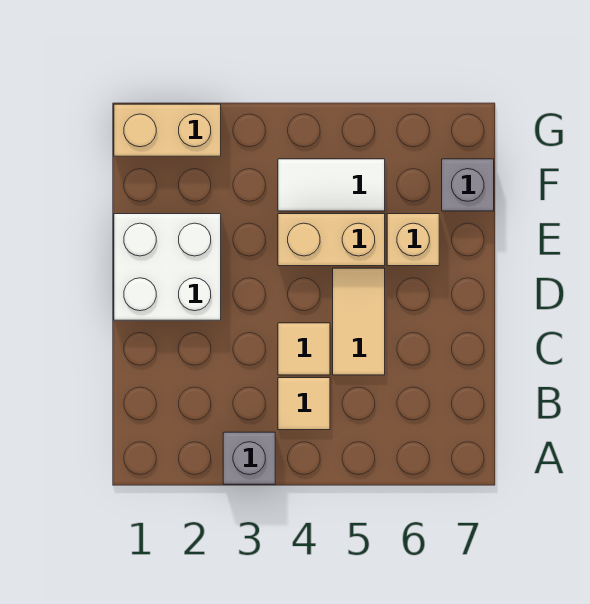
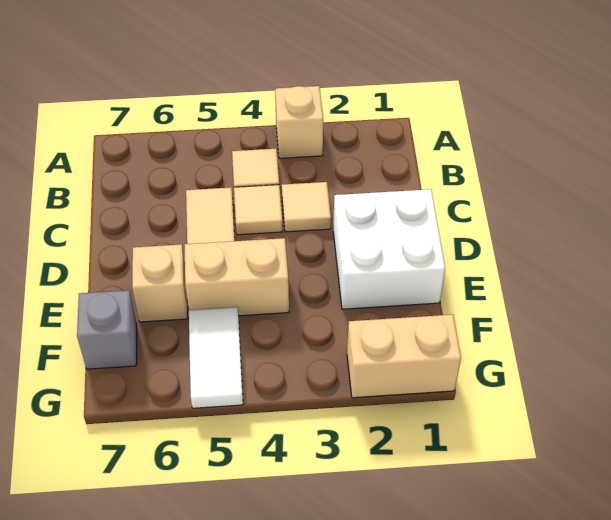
grey 1x1 brick [223,432,275,484] -> tan 1x1 brick [275,86,323,158]
none -> tan 1x1 tile [282,182,331,232]
white 1x2 tile [278,159,385,211] -> white 1x2 tile turned to [189,307,243,408]

